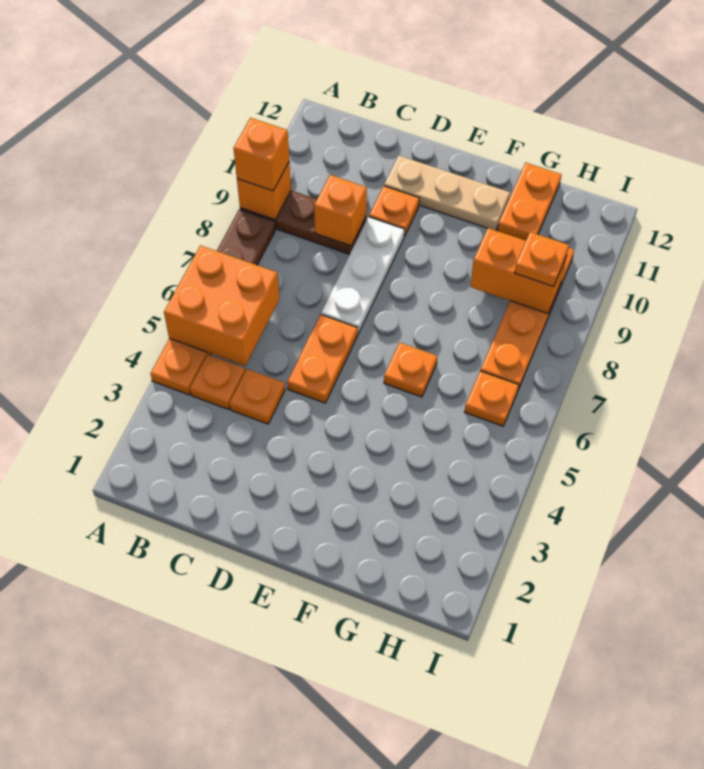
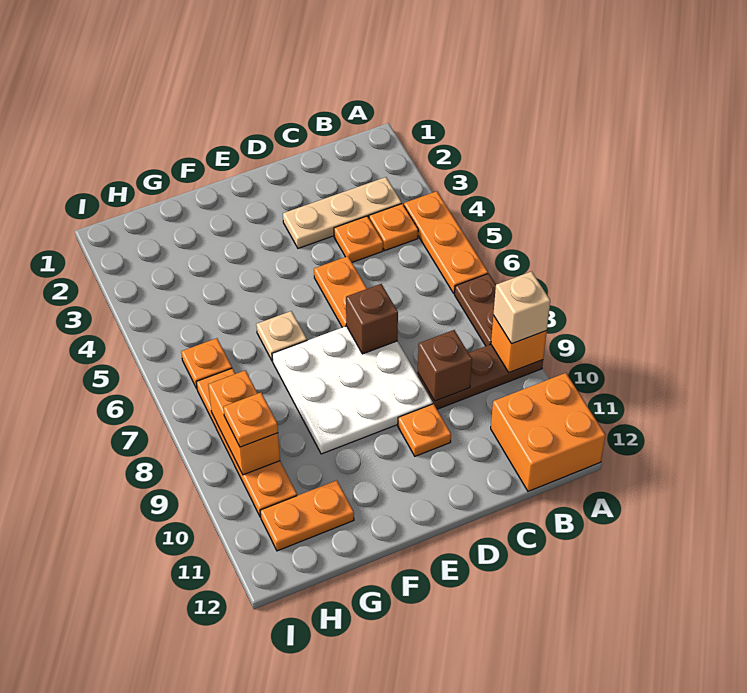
orange 2x2 brick [164,245,279,366] -> orange 2x2 brick moved to [491,373,605,491]
orange 1x1 brick [233,118,289,191] -> tan 1x1 brick [493,271,550,344]
orange 1x1 brick [314,175,367,246] -> brown 1x1 brick [418,330,472,401]
white 1x3 plate [321,217,405,334] -> white 3x3 plate [272,326,433,454]
none -> brown 1x1 brick [346,284,398,354]
tan 1x3 plate [384,156,510,230] -> tan 1x3 plate moved to [283,177,402,248]
orange 1x1 plate [384,342,437,397] -> tan 1x1 plate [256,311,307,361]
orange 1x2 brick [470,228,567,314] -> orange 1x2 brick turned to [208,370,280,475]
orange 1x2 plate [498,163,562,241] -> orange 1x2 plate turned to [260,480,354,551]

